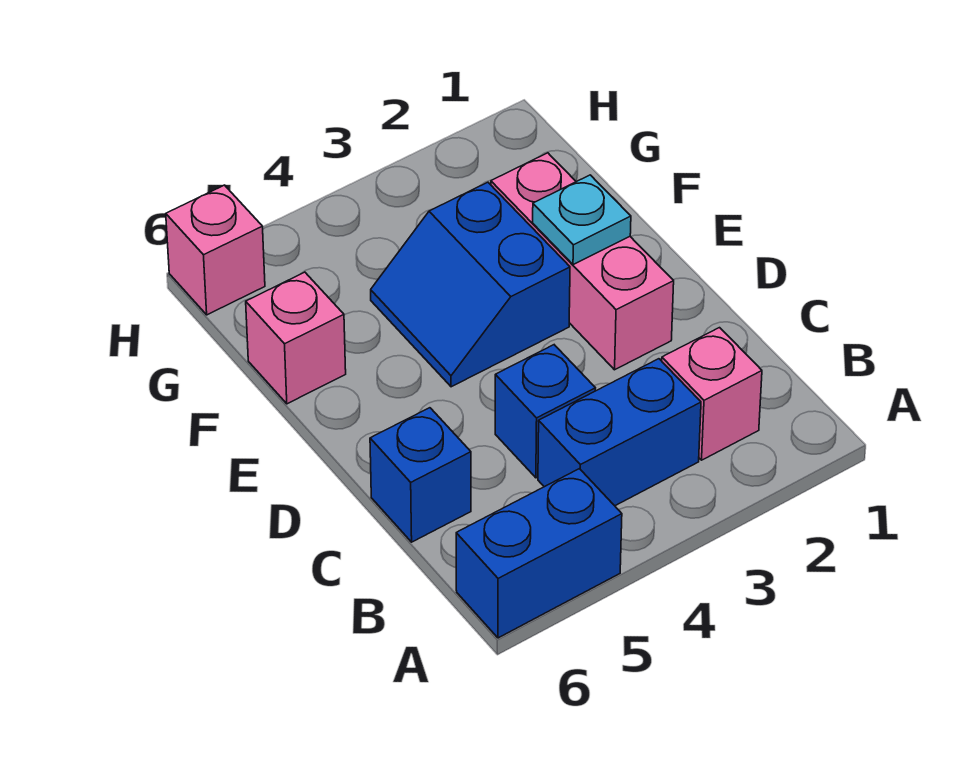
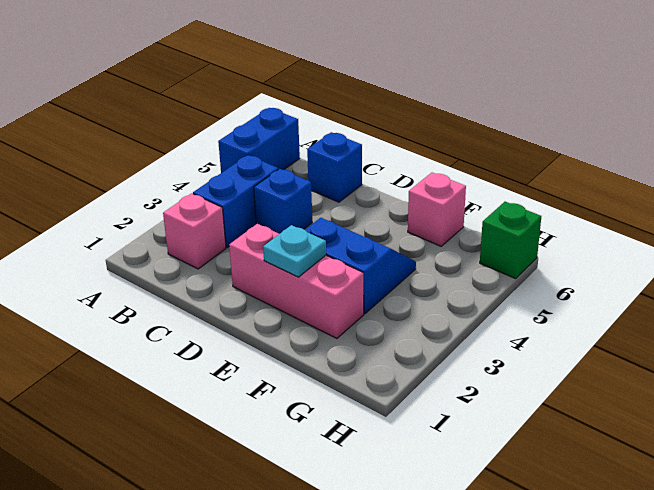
pink 1x1 brick [166,185,265,315] -> green 1x1 brick [480,202,541,279]

